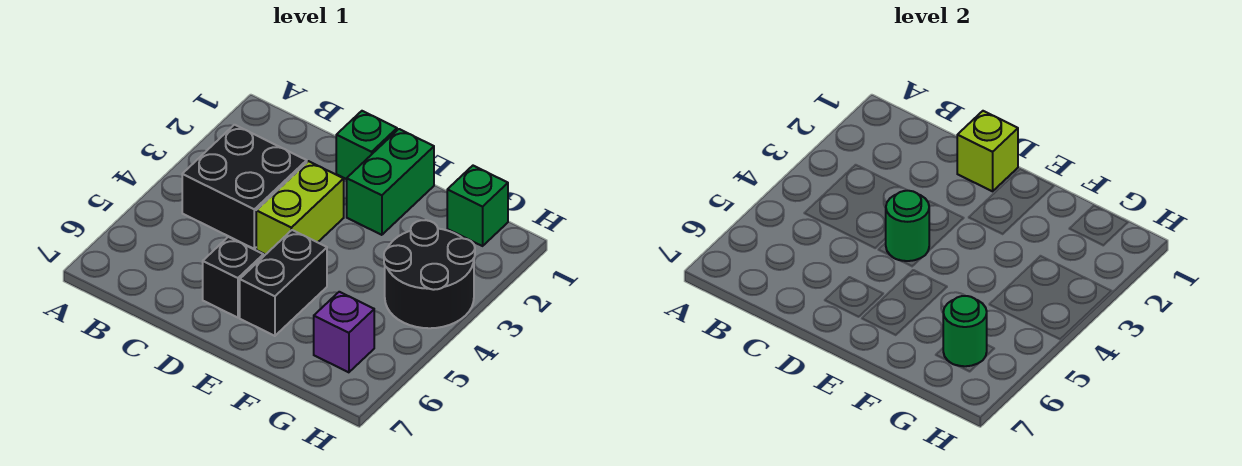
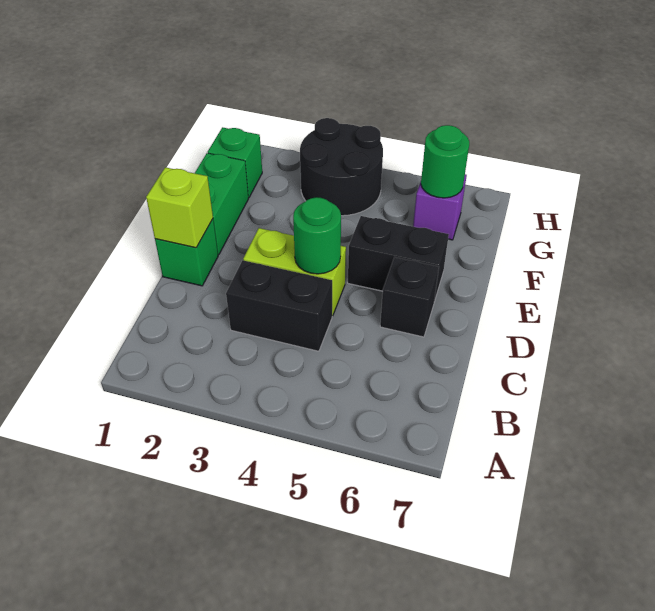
black 2x2 brick [182,125,307,249] -> black 1x2 brick [226,260,332,351]
green 1x2 brick [347,129,434,235] -> green 1x2 brick turned to [195,153,248,255]

